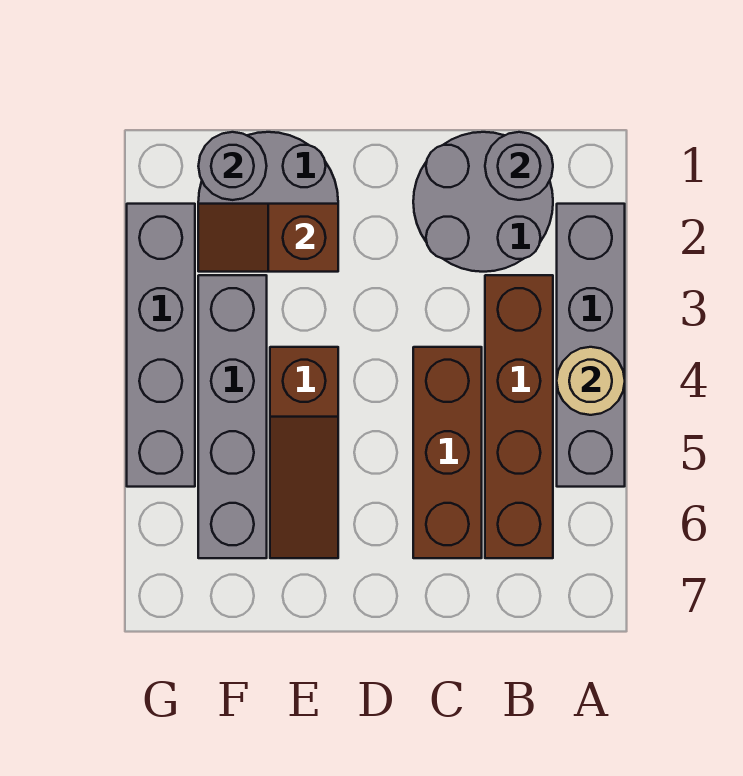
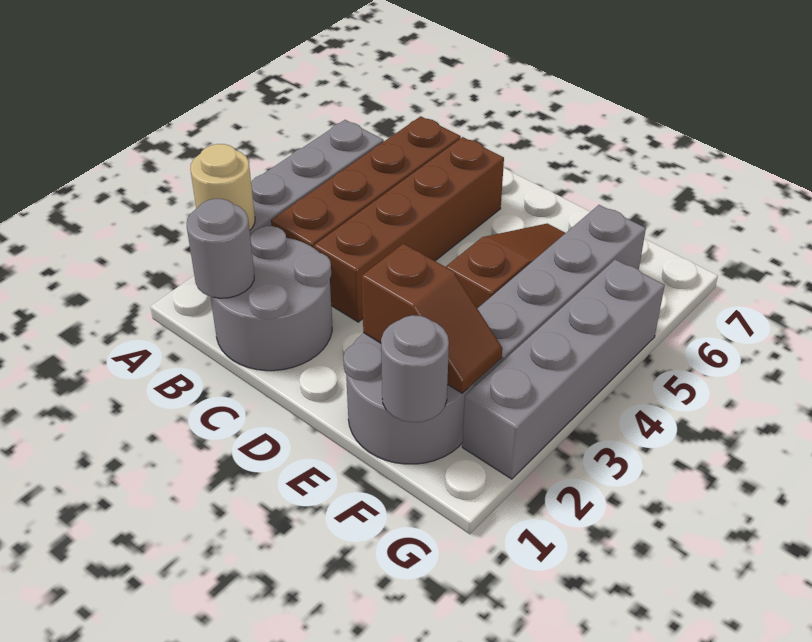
tan 1x1 round brick [557,347,625,415] -> tan 1x1 round brick moved to [190,144,255,231]
brown 1x3 brick [413,347,482,558] -> brown 1x4 brick [314,137,504,322]

